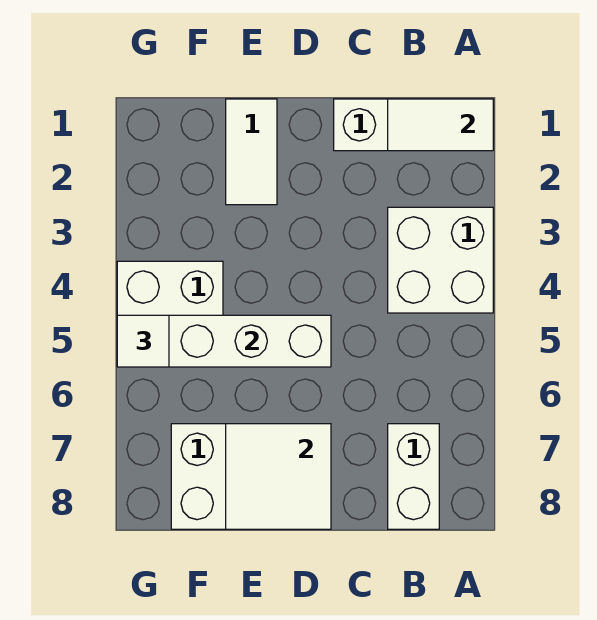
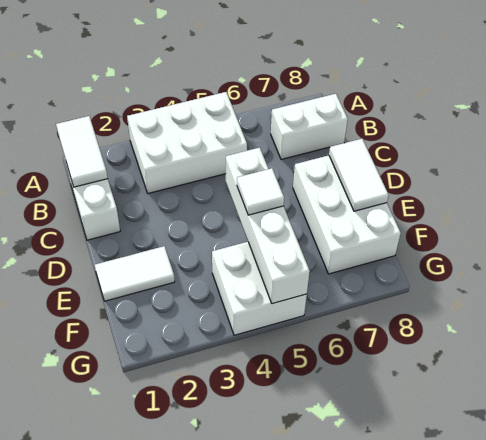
white 2x2 brick [388,207,493,313] -> white 2x3 brick [127,92,247,193]
white 2x2 tile [226,424,331,529] -> white 1x2 tile [329,139,388,211]
white 1x1 tile [117,315,169,367] -> white 1x1 tile moved to [237,168,284,215]

